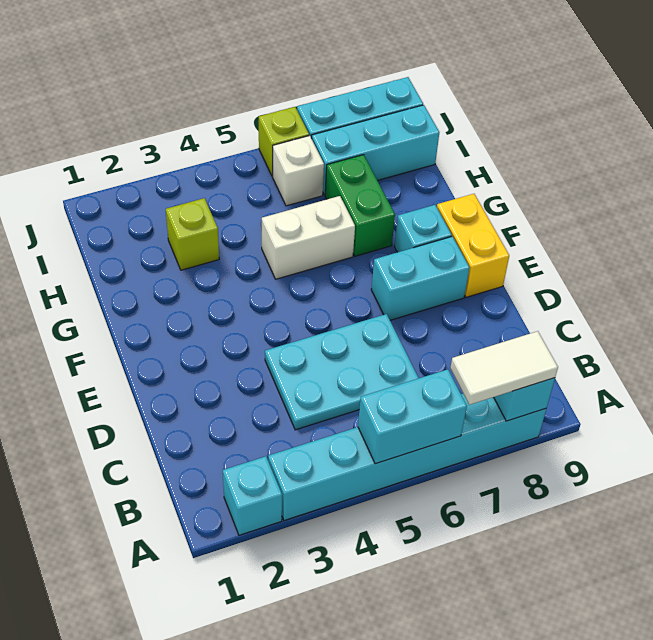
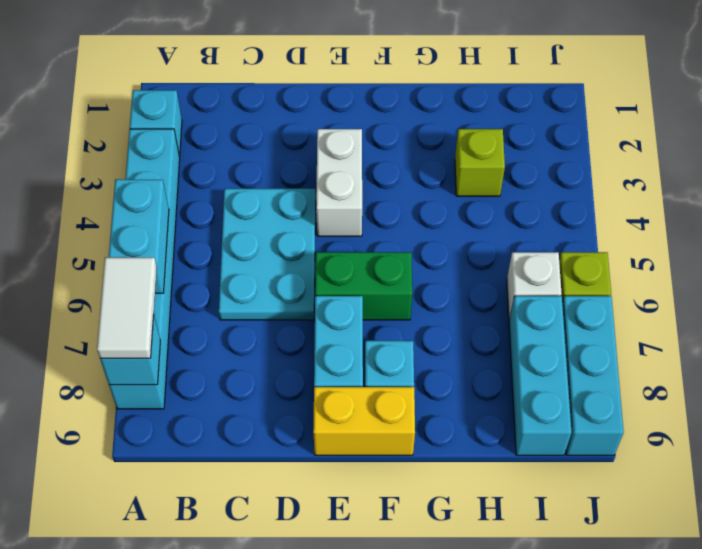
white 1x2 brick [262,196,355,279] -> white 1x2 brick moved to [316,129,362,236]
green 1x2 brick [325,155,395,256] -> green 1x2 brick moved to [315,252,412,320]

